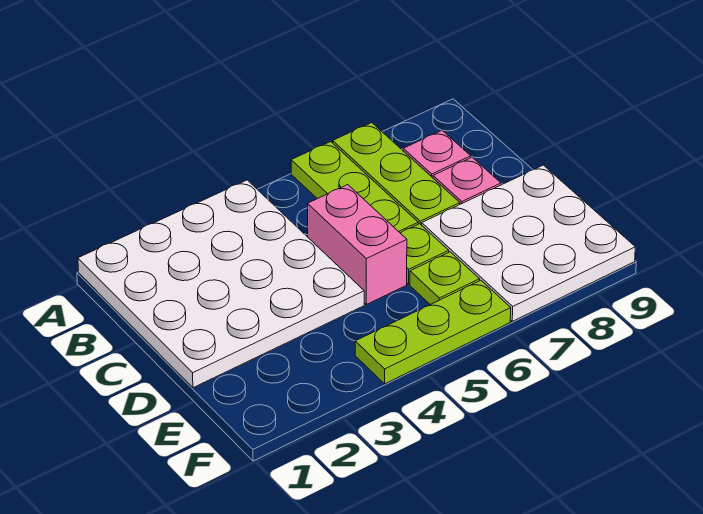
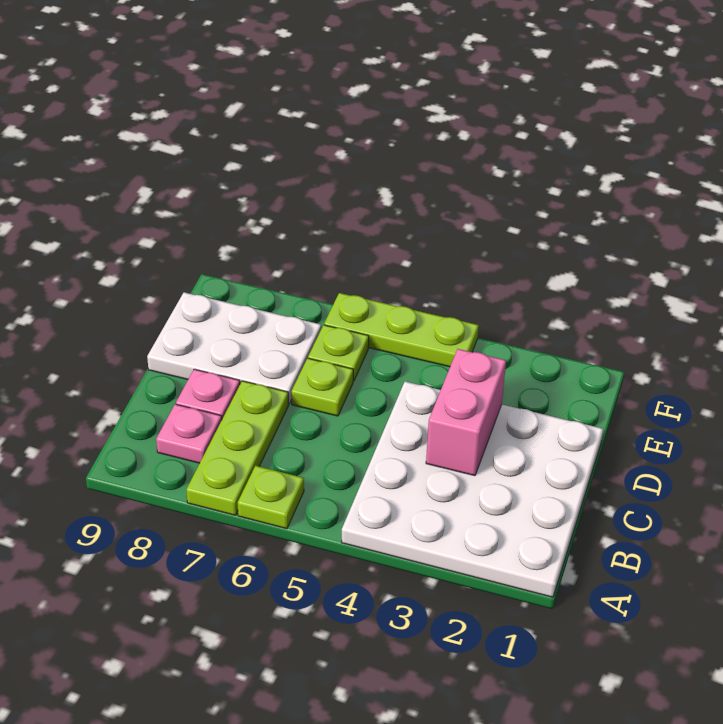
lime 1x3 plate [291,142,418,233] -> lime 1x1 plate [238,466,304,529]
pink 1x2 brick [308,185,407,304] -> pink 1x2 brick moved to [426,349,506,476]
white 3x3 plate [422,165,635,321] -> white 2x3 plate [147,292,321,404]

